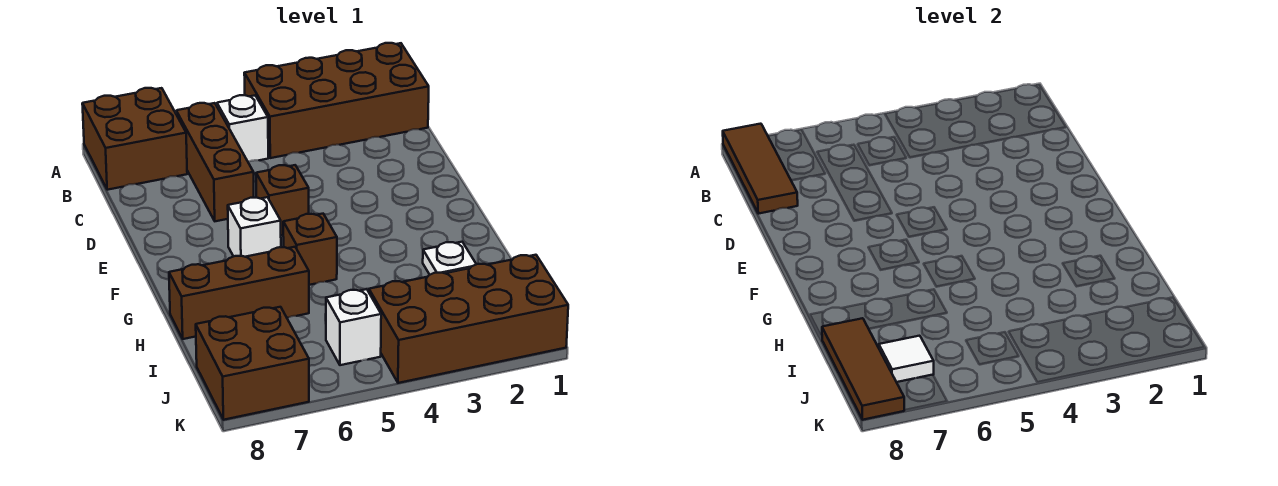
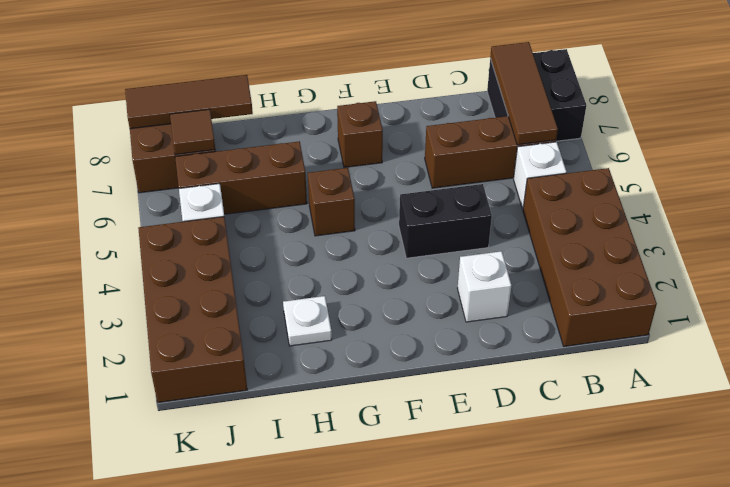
brown 2x2 brick [82,88,187,190] -> black 2x2 brick [487,49,586,141]
brown 1x3 tile [723,124,798,214] -> brown 1x3 tile turned to [490,42,558,145]
none -> black 1x2 brick [399,184,492,258]
brown 1x1 brick [256,165,309,235] -> brown 1x1 brick moved to [337,101,383,168]
white 1x1 brick [228,197,281,257] -> white 1x1 brick moved to [457,251,511,322]
brown 1x3 brick [169,247,309,339] -> brown 1x3 brick turned to [175,141,307,214]
white 1x1 tile [879,336,934,382] -> brown 1x1 tile [170,109,215,155]

